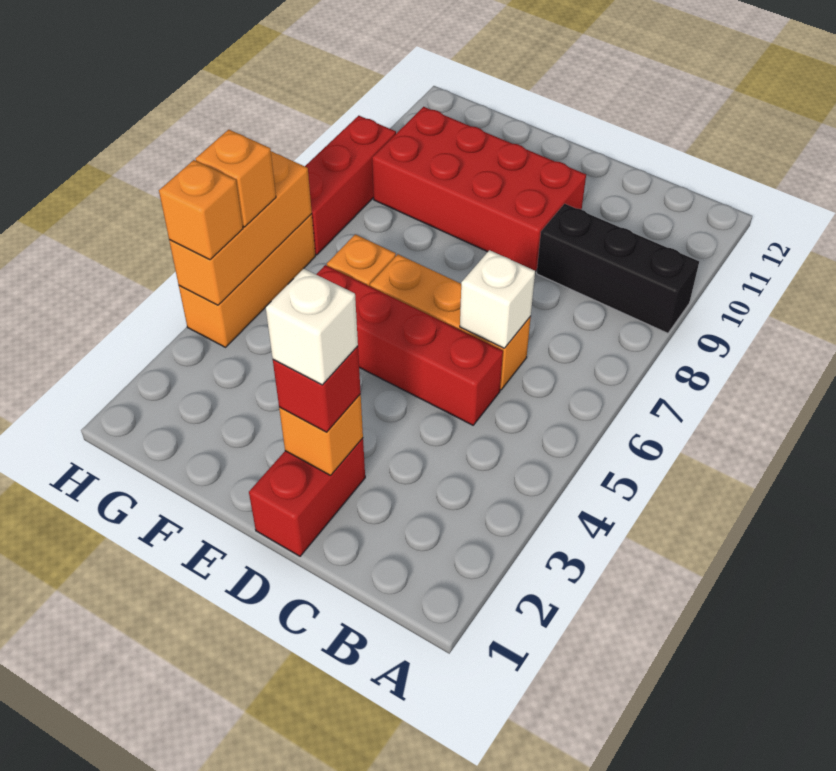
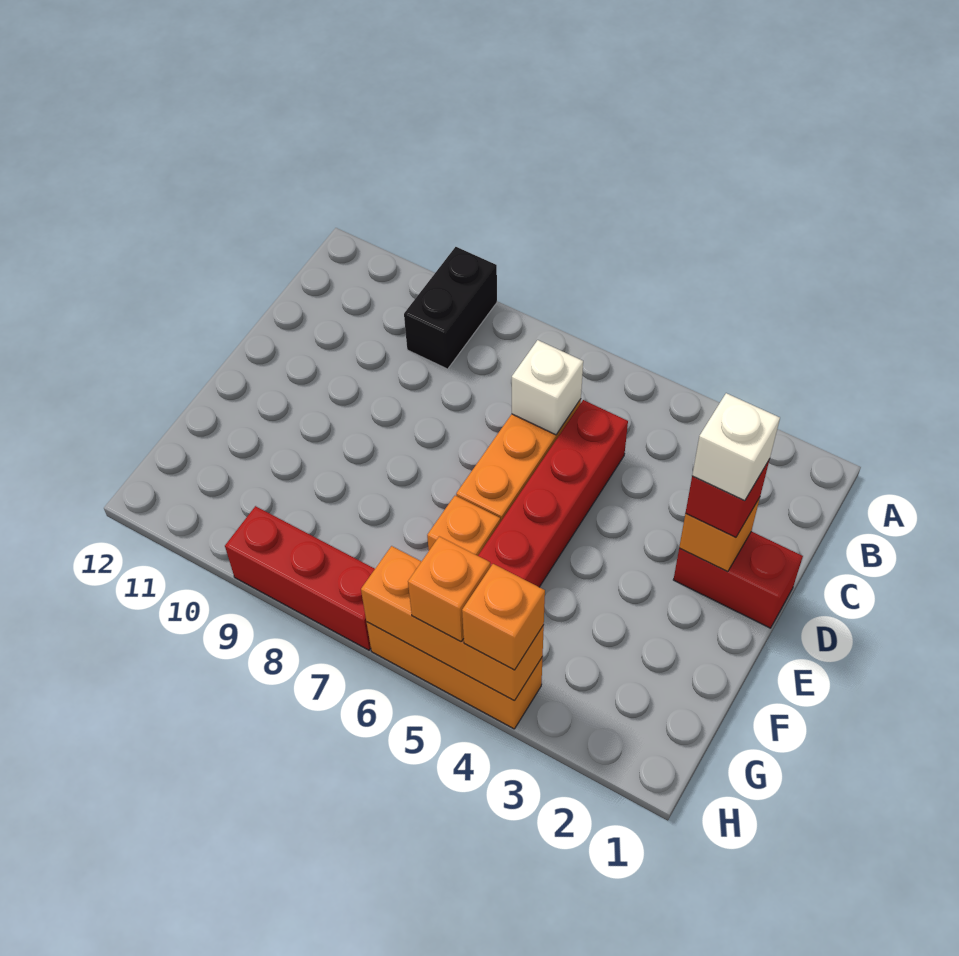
black 1x3 brick [537,204,699,333] -> black 1x2 brick [404,247,497,369]
red 2x4 brick [372,107,586,272] -> none

